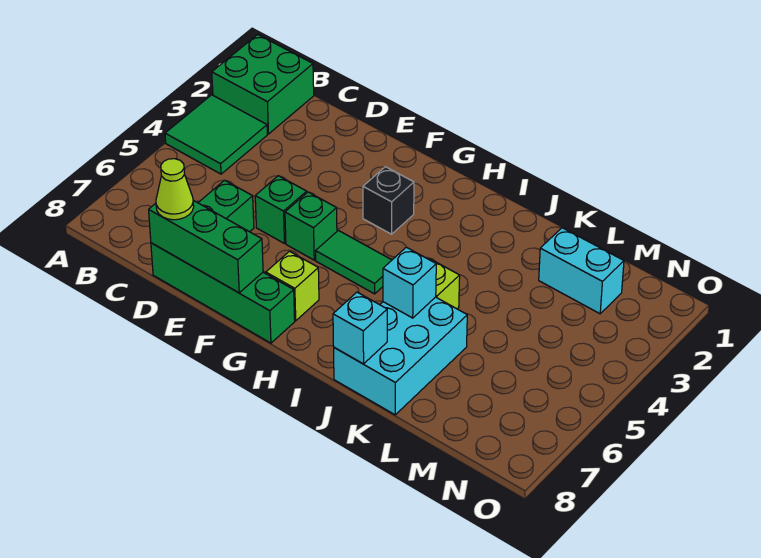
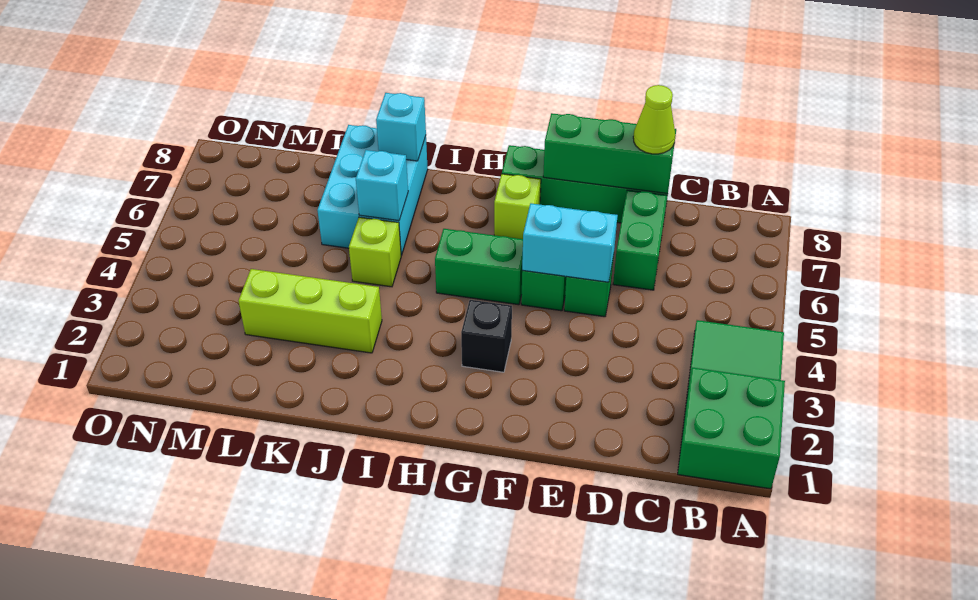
green 1x2 tile [316,230,392,294] -> green 1x2 brick [435,229,523,305]
none -> lime 1x3 brick [239,269,382,353]
cyan 1x2 brick [539,228,624,314] -> cyan 1x2 brick moved to [522,203,618,282]

